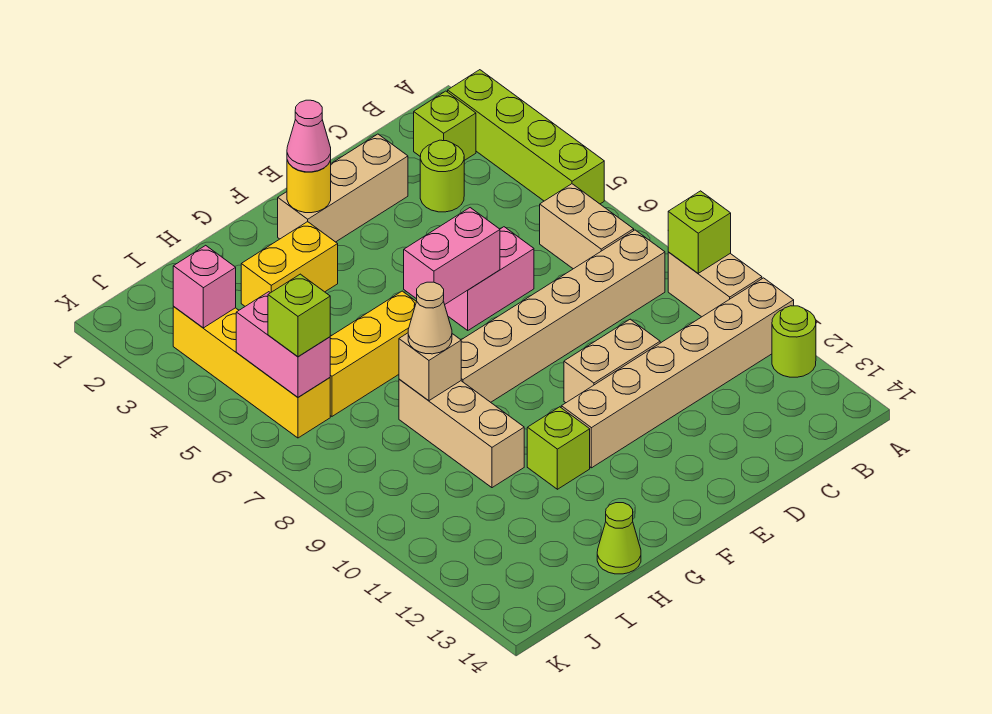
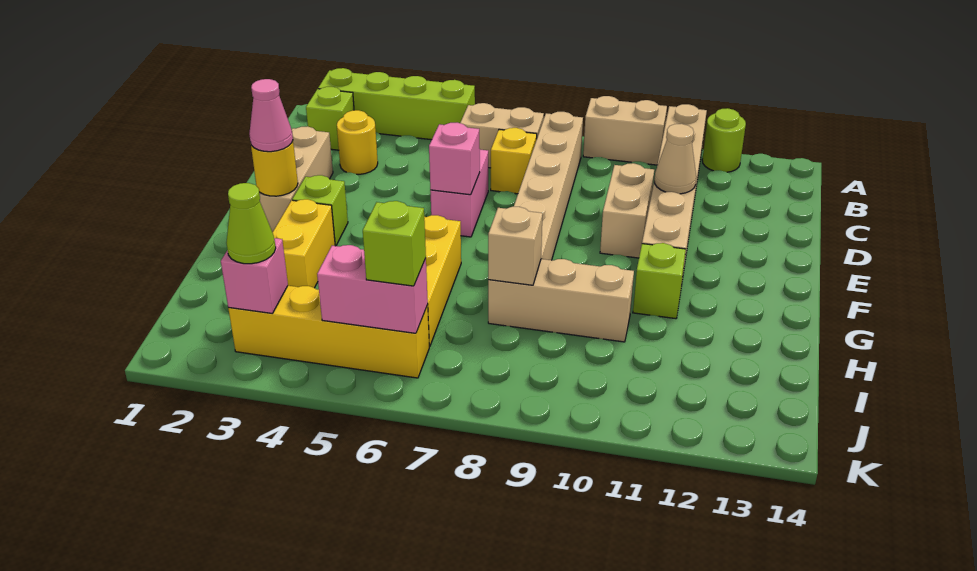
lime 1x1 brick [668,191,731,273] -> lime 1x1 brick moved to [292,175,348,246]
lime 1x1 round brick [420,140,464,212] -> yellow 1x1 round brick [337,110,378,174]
none -> yellow 1x1 brick [491,128,537,194]
pink 1x2 brick [404,208,500,304] -> pink 1x1 brick [429,123,480,195]
tan 1x1 cone [408,282,452,354] -> tan 1x1 cone moved to [654,124,696,194]
lime 1x1 cone [597,503,641,574] -> lime 1x1 cone moved to [226,183,276,264]

